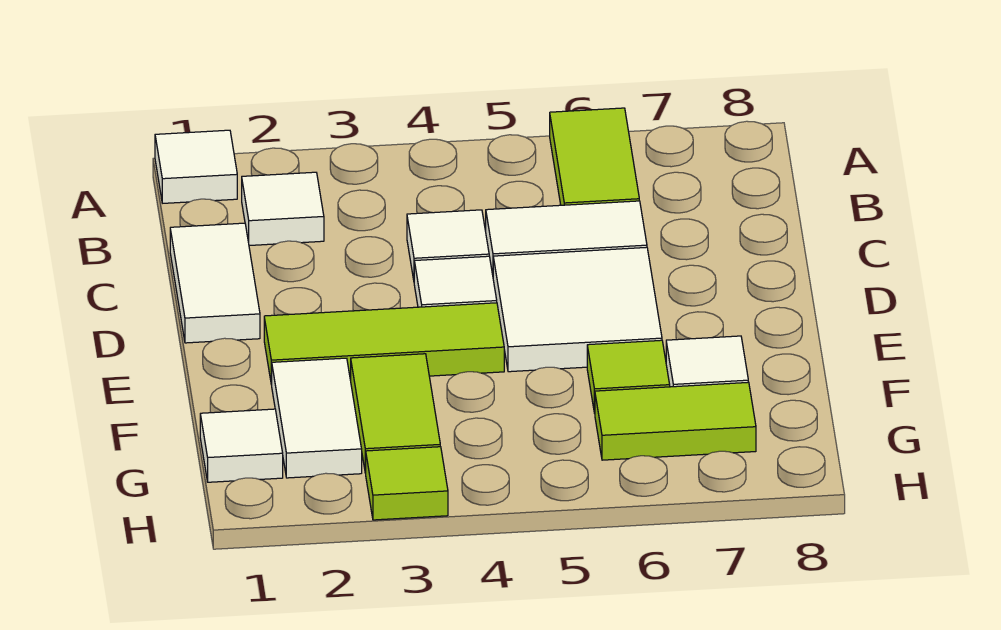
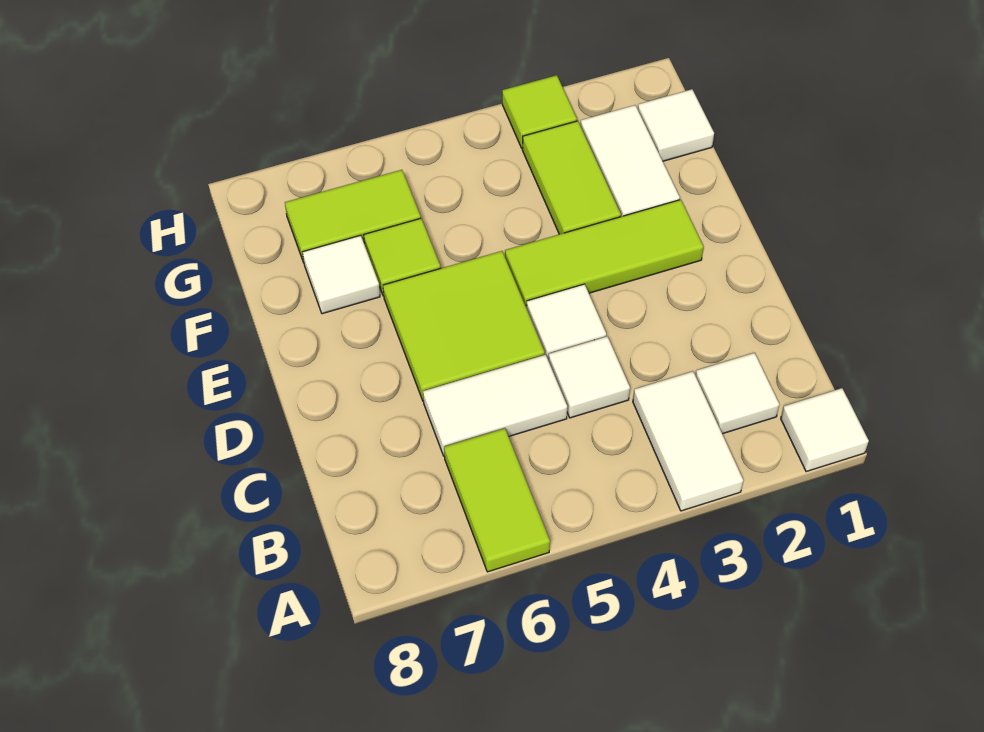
white 1x2 tile [170,223,260,343] -> white 1x2 tile moved to [633,371,743,511]
white 2x2 tile [493,247,662,372] -> lime 2x2 tile [383,251,545,401]

